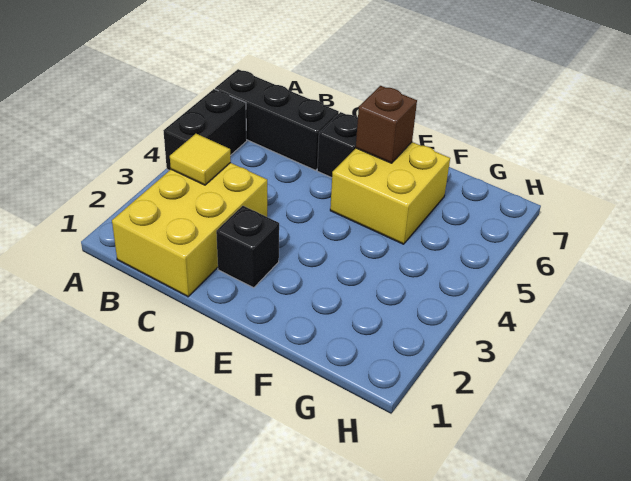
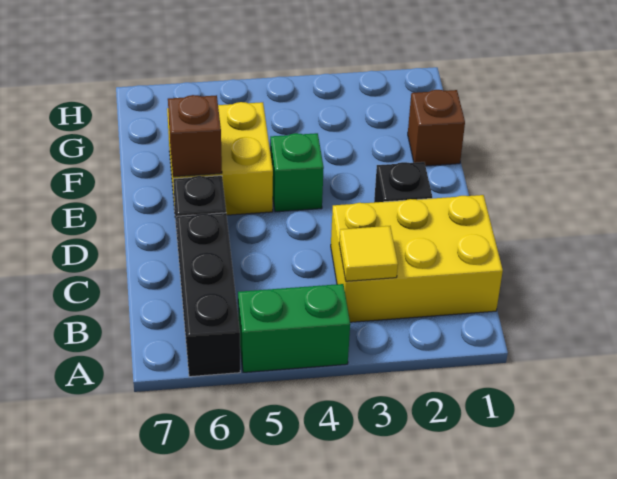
black 1x2 brick [163,89,247,171] -> green 1x2 brick [238,284,350,372]
none -> green 1x1 brick [270,133,324,212]
none -> brown 1x1 brick [408,90,465,166]

